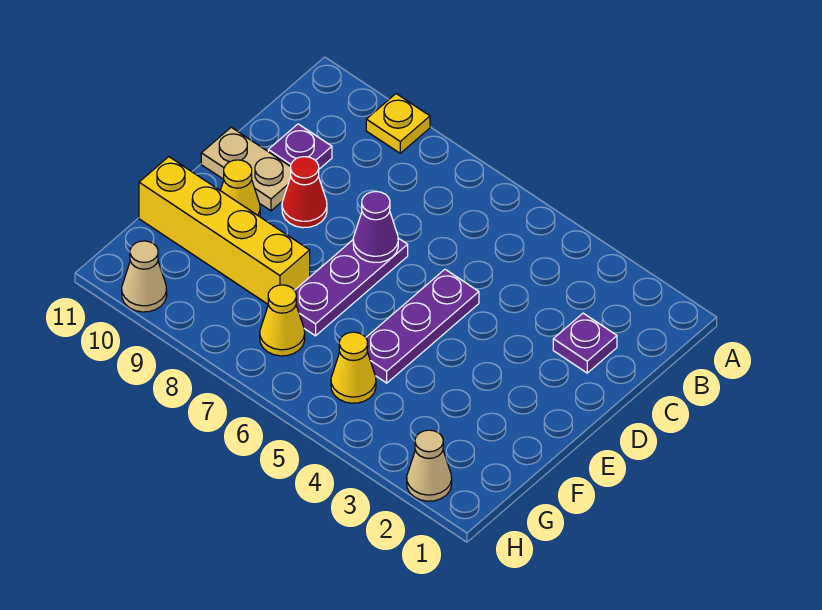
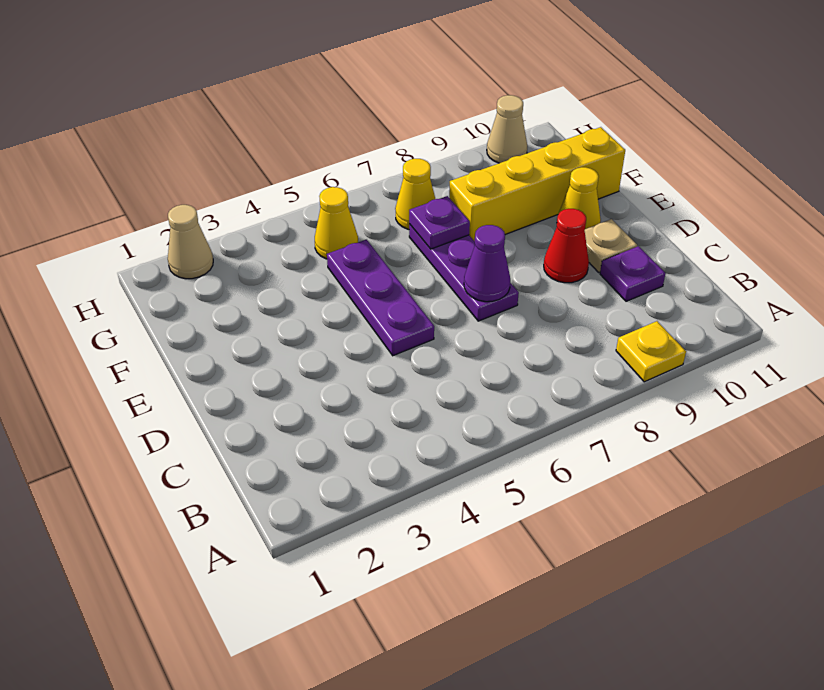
purple 1x1 plate [553,313,617,373] -> purple 1x1 plate moved to [409,196,470,249]
tan 1x2 plate [201,127,291,211] -> tan 1x1 plate [584,219,637,272]

